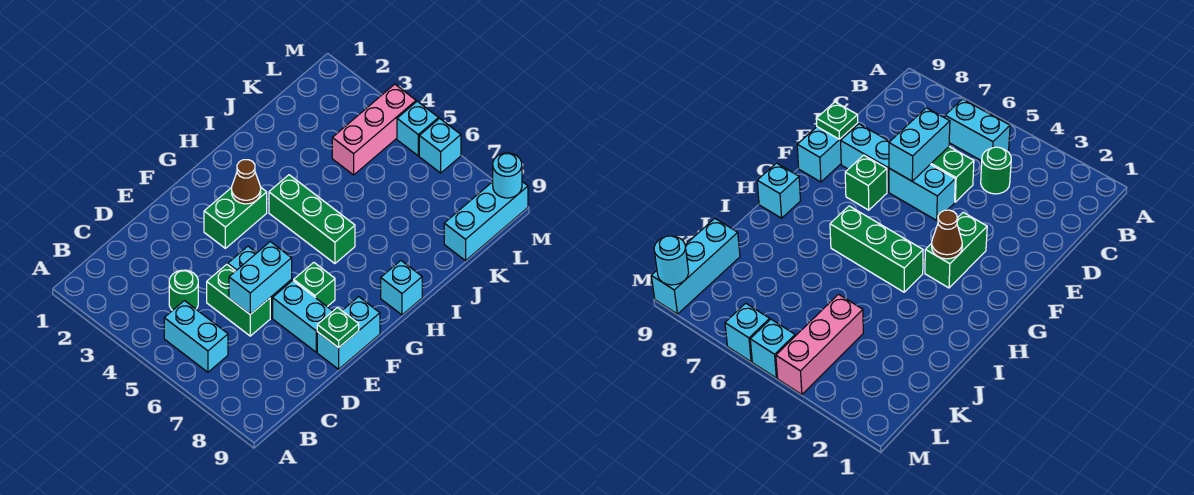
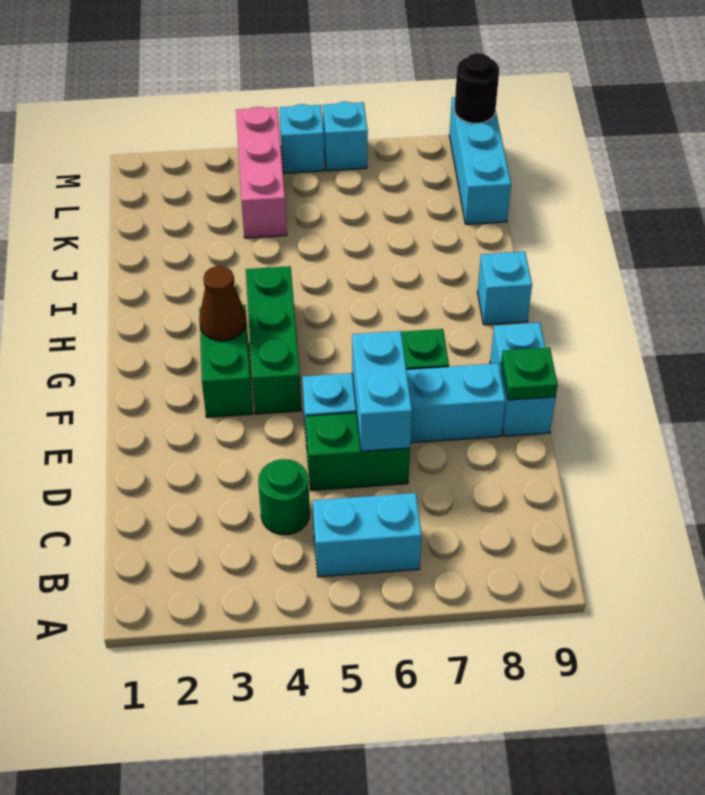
green 1x3 brick [269,175,355,264] -> green 1x3 brick turned to [246,266,301,414]
cyan 1x1 round brick [493,153,522,198] -> black 1x1 round brick [454,53,499,123]

